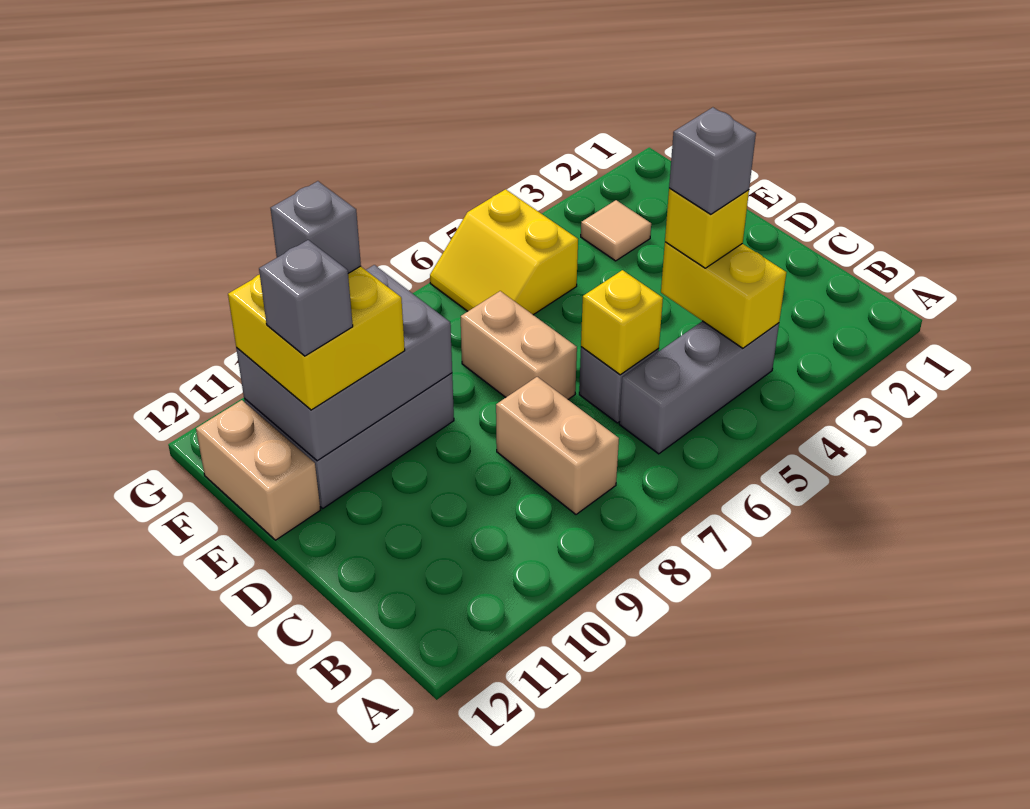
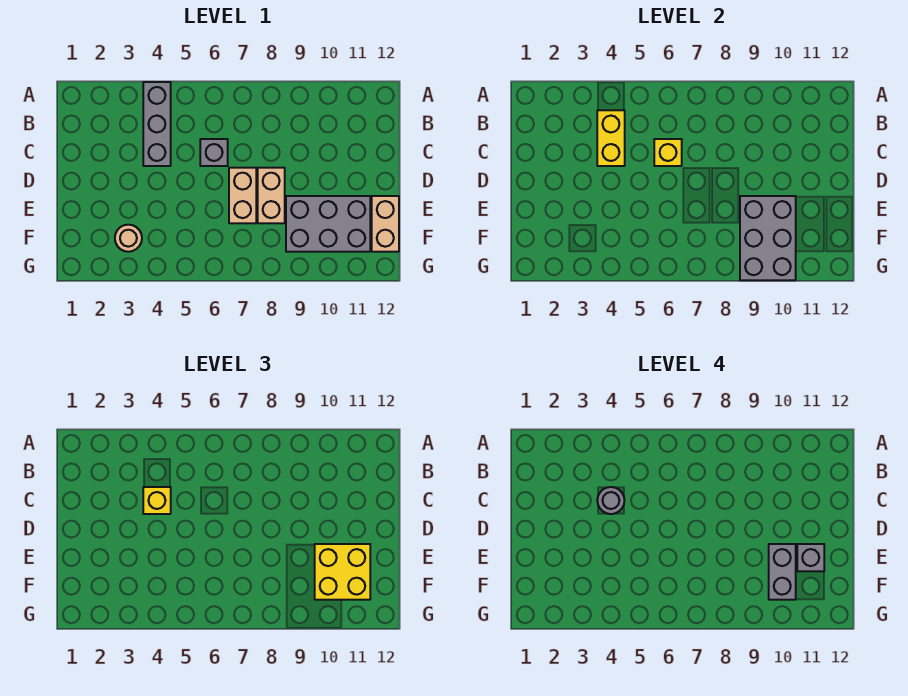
grey 1x3 brick [619,321,779,454] -> grey 1x3 brick turned to [143,82,171,166]
tan 1x2 brick [496,377,619,514] -> tan 1x2 brick moved to [258,168,285,223]
grey 1x1 brick [669,107,756,214] -> grey 1x1 round brick [597,487,625,514]
grey 2x3 brick [236,265,452,461] -> grey 2x3 brick turned to [740,196,796,280]
tan 1x1 tile [581,200,651,261] -> tan 1x1 round brick [115,225,142,252]
yellow 2x2 slope [430,189,578,315] -> none
grey 1x1 brick [271,181,361,273] -> grey 1x2 brick [769,544,796,600]

